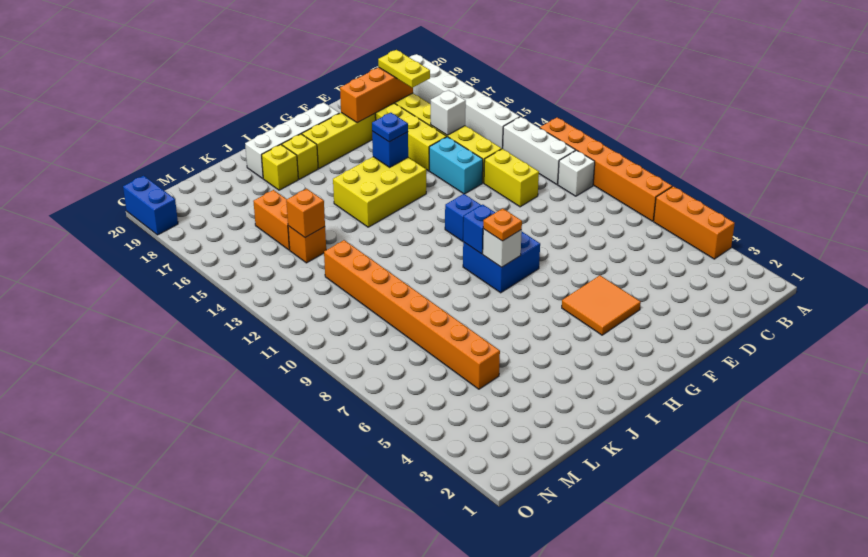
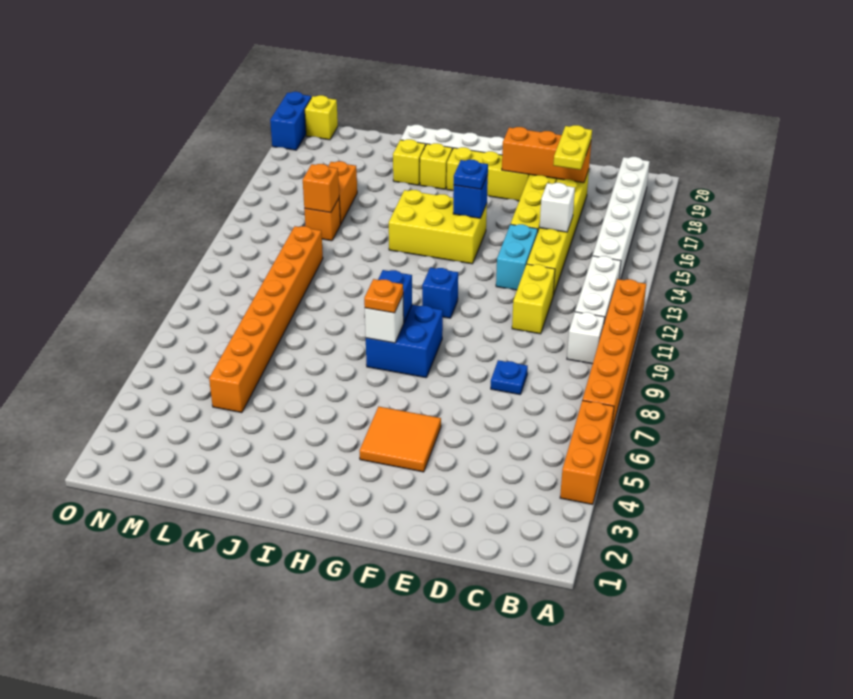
none -> blue 1x1 plate [491,360,528,395]
none -> yellow 1x1 brick [305,95,338,140]

